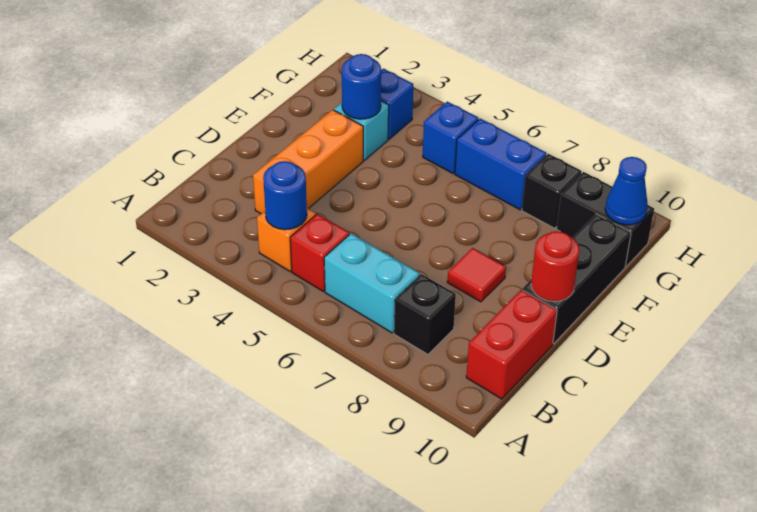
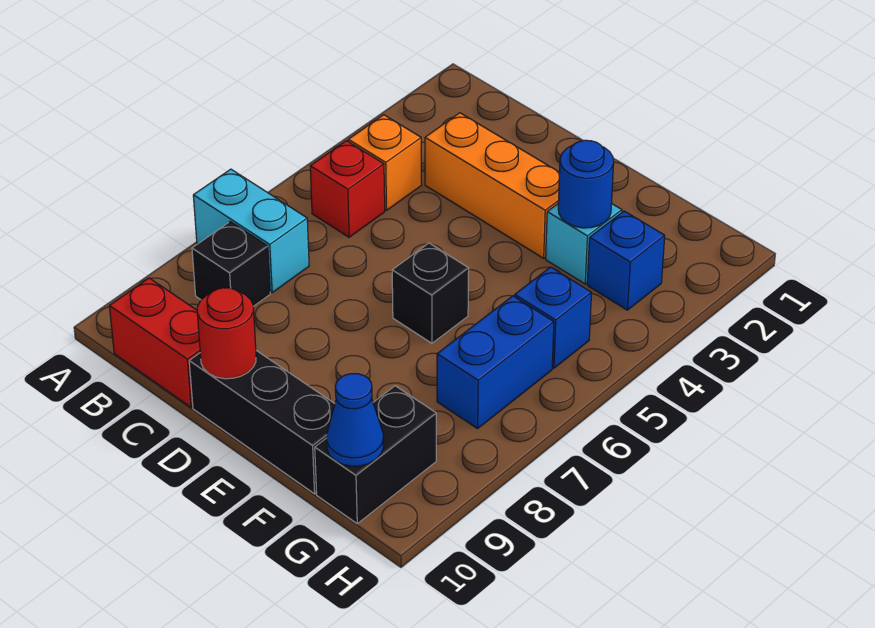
blue 1x1 round brick [263,161,307,230] -> none
cyan 1x2 brick [324,234,420,333] -> cyan 1x2 brick turned to [193,169,309,292]
red 1x1 tile [447,248,506,302] -> none
black 1x1 brick [522,154,582,228] -> black 1x1 brick moved to [392,243,469,343]

